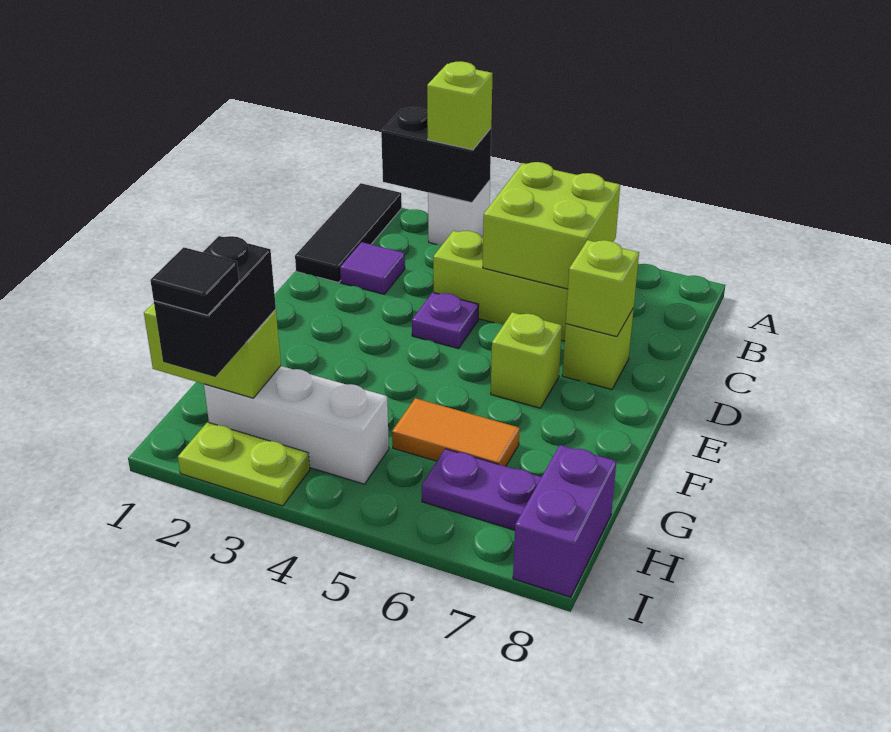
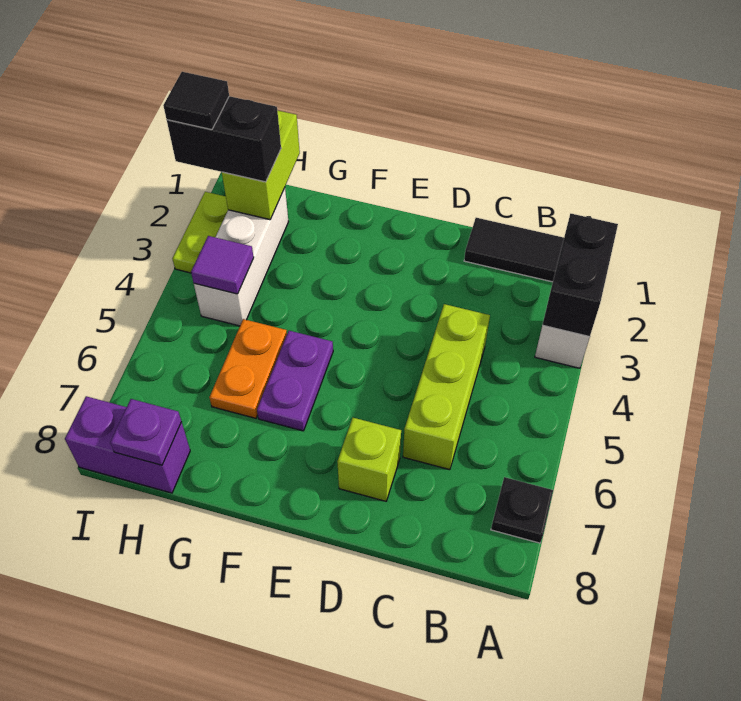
lime 1x1 brick [427,61,493,150] -> none
none -> black 1x1 plate [491,477,553,543]
lime 2x2 brick [483,162,620,289] -> none
purple 1x1 tile [340,242,405,294] -> purple 1x1 tile moved to [191,236,254,294]
purple 1x1 plate [412,292,479,348] -> purple 1x1 plate moved to [110,399,182,465]
lime 1x1 brick [566,240,639,337] -> none
lime 1x1 brick [491,312,562,408] -> none
orange 1x2 tile [392,398,520,466] -> orange 1x2 plate [209,319,287,418]
purple 1x2 plate [422,449,541,530] -> purple 1x2 plate moved to [257,331,333,431]

